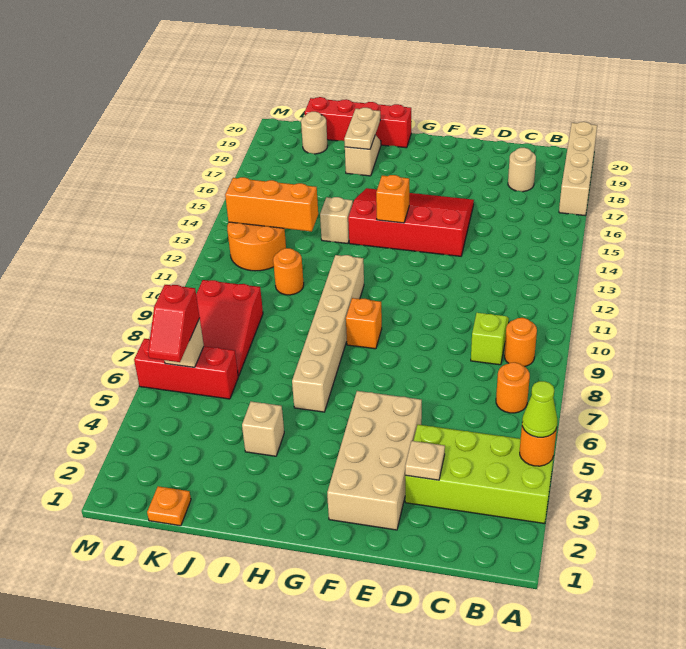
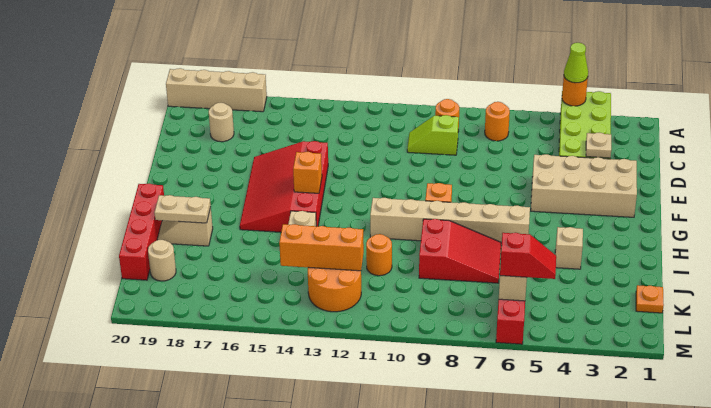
orange 1x3 brick [225,177,318,231] -> orange 1x3 brick turned to [279,224,364,271]
red 2x3 slope [196,280,263,376] -> red 2x3 slope moved to [419,219,501,283]

